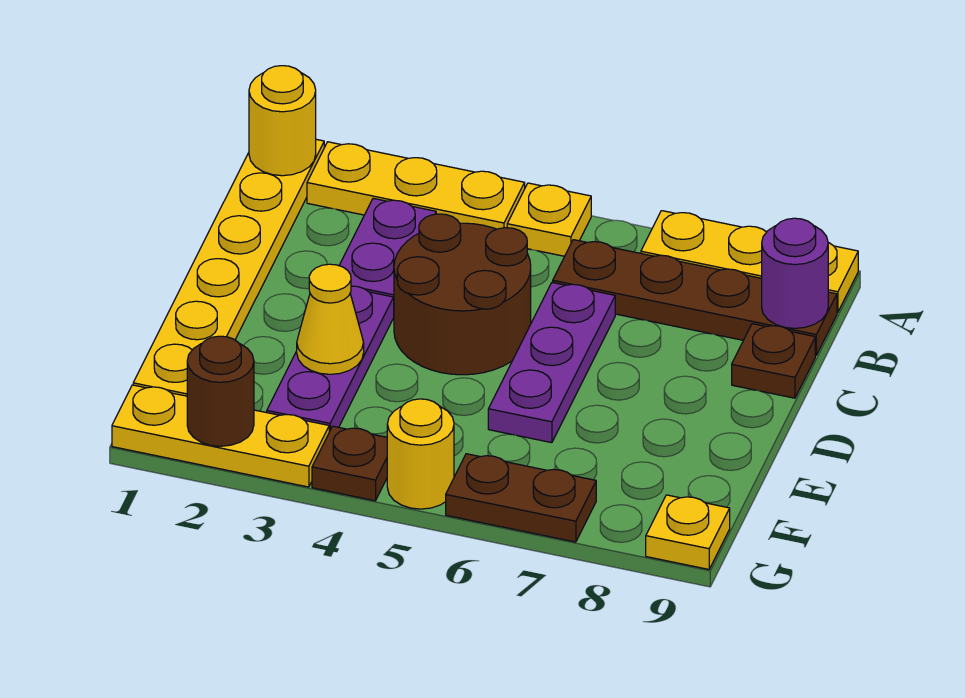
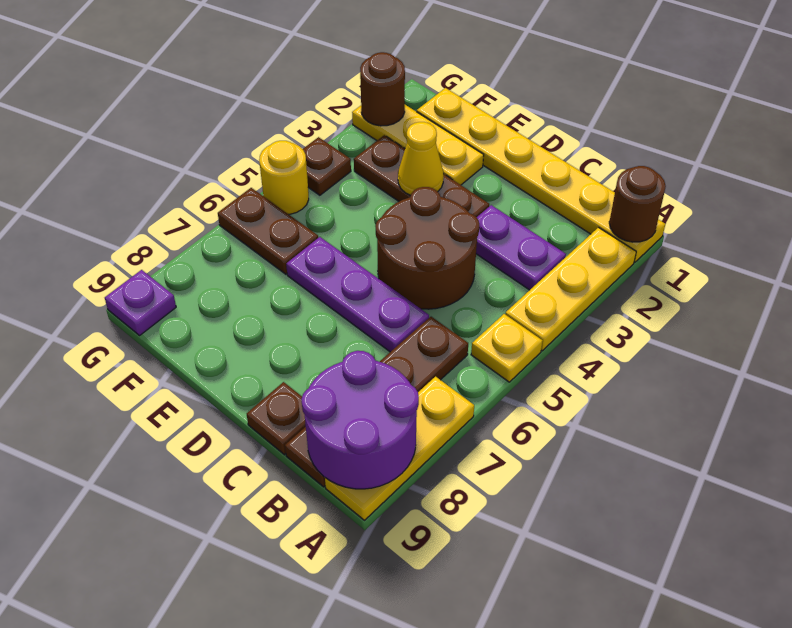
yellow 1x1 round brick [249,66,316,176] -> brown 1x1 round brick [609,166,666,242]
purple 1x1 round brick [762,218,828,328] -> purple 2x2 round brick [301,351,419,489]
purple 1x3 plate [267,286,394,432] -> brown 1x3 plate [354,135,489,217]
yellow 1x3 plate [112,385,329,487] -> yellow 1x3 plate turned to [352,105,484,185]
brown 1x2 plate [446,454,596,542] -> brown 1x2 plate turned to [218,188,318,274]
yellow 1x1 plate [646,495,730,569] -> purple 1x1 plate [105,270,176,335]

